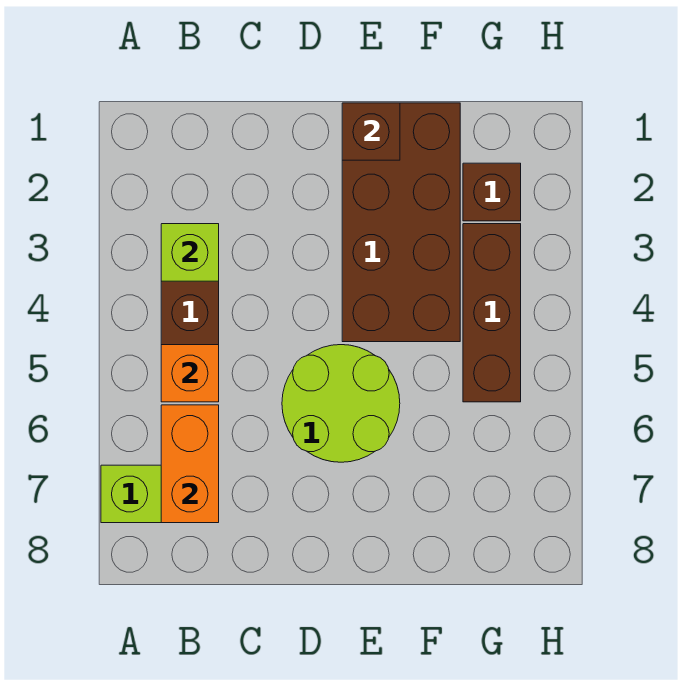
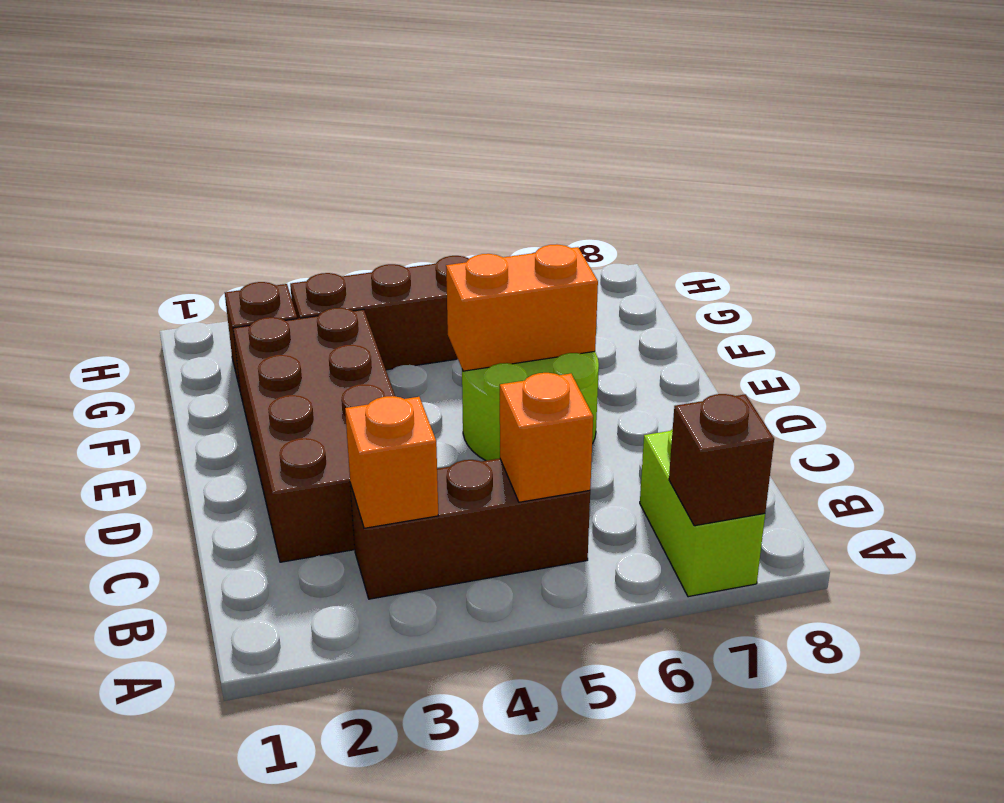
lime 1x1 brick [161,224,219,281] -> orange 1x1 brick [345,396,439,528]
orange 1x2 brick [161,405,219,523] -> orange 1x2 brick moved to [446,244,598,371]
brown 2x4 brick [342,103,460,342] -> brown 2x4 brick turned to [233,308,395,562]
brown 1x1 brick [342,103,400,160] -> brown 1x1 brick moved to [669,394,774,526]

